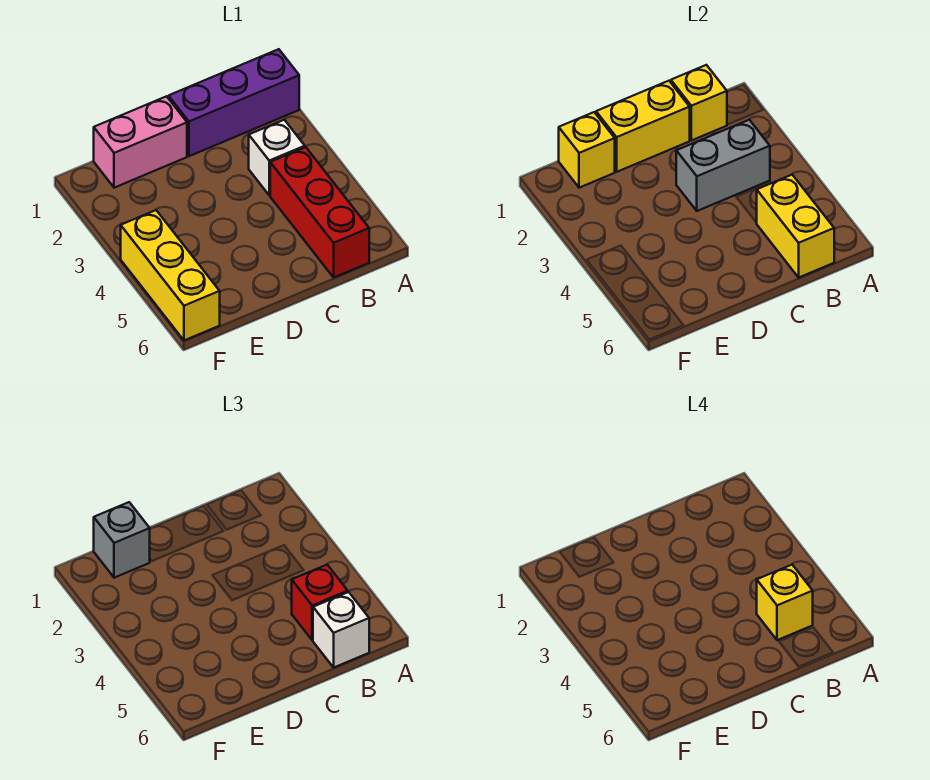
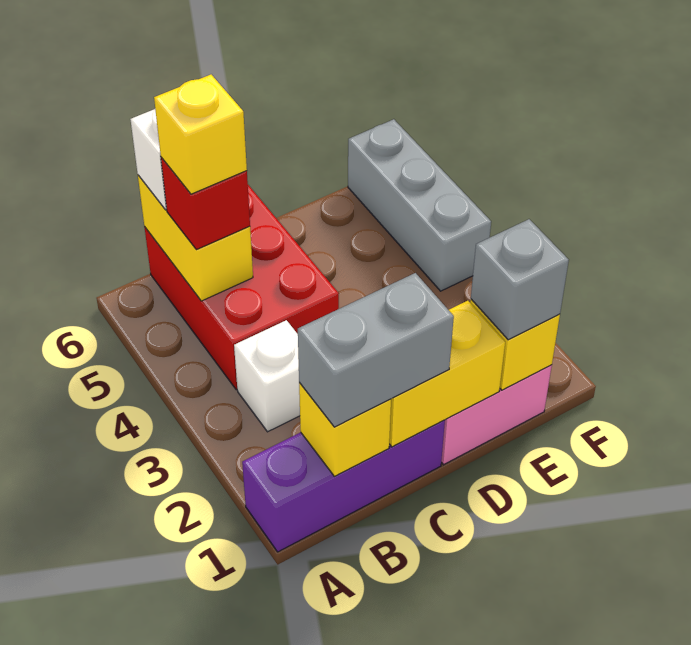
grey 1x2 brick [676,120,770,211] -> grey 1x2 brick moved to [298,273,454,427]
red 1x3 brick [270,147,369,277] -> red 2x3 brick [145,185,339,389]
yellow 1x3 brick [121,210,220,340] -> grey 1x3 brick [348,119,491,291]

